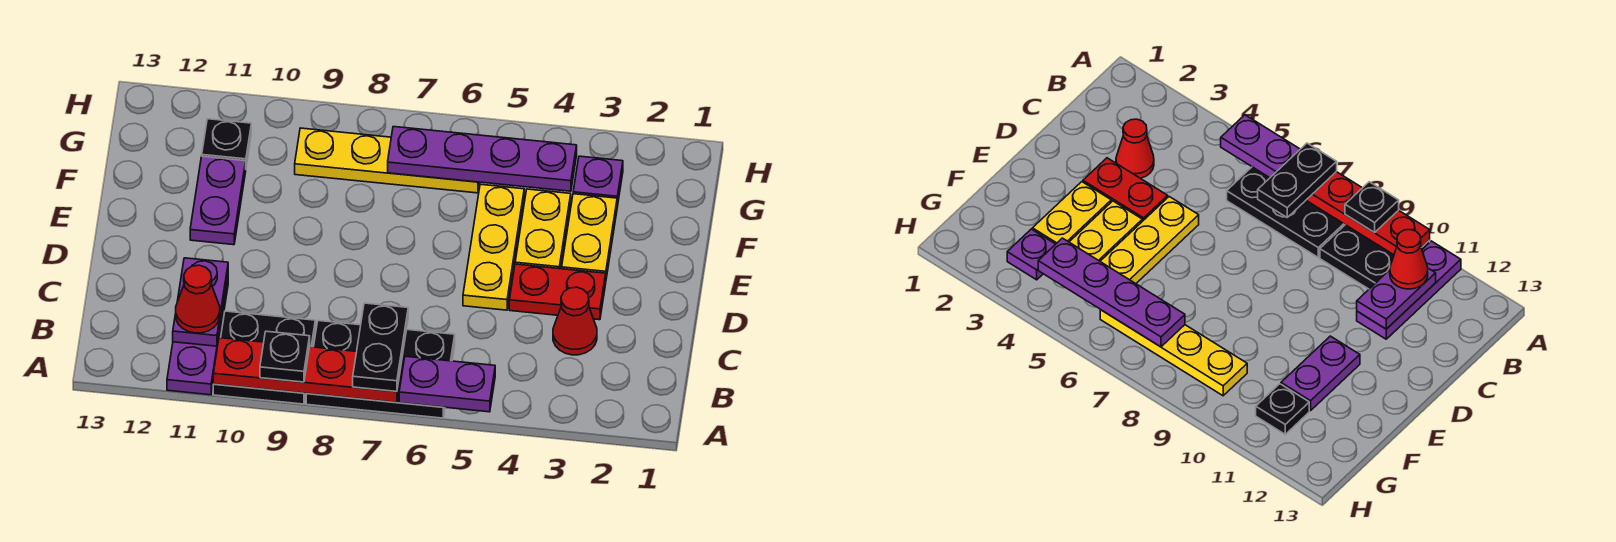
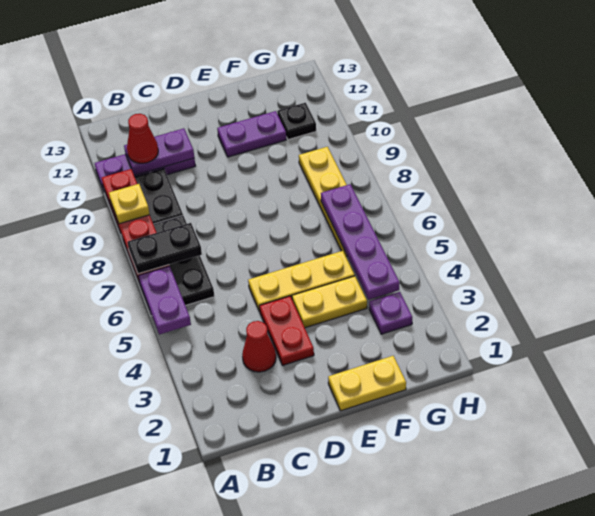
black 1x1 plate [260,331,310,382] -> yellow 1x1 plate [109,184,150,224]
yellow 1x2 plate [562,194,617,278] -> yellow 1x2 plate moved to [328,356,406,411]

